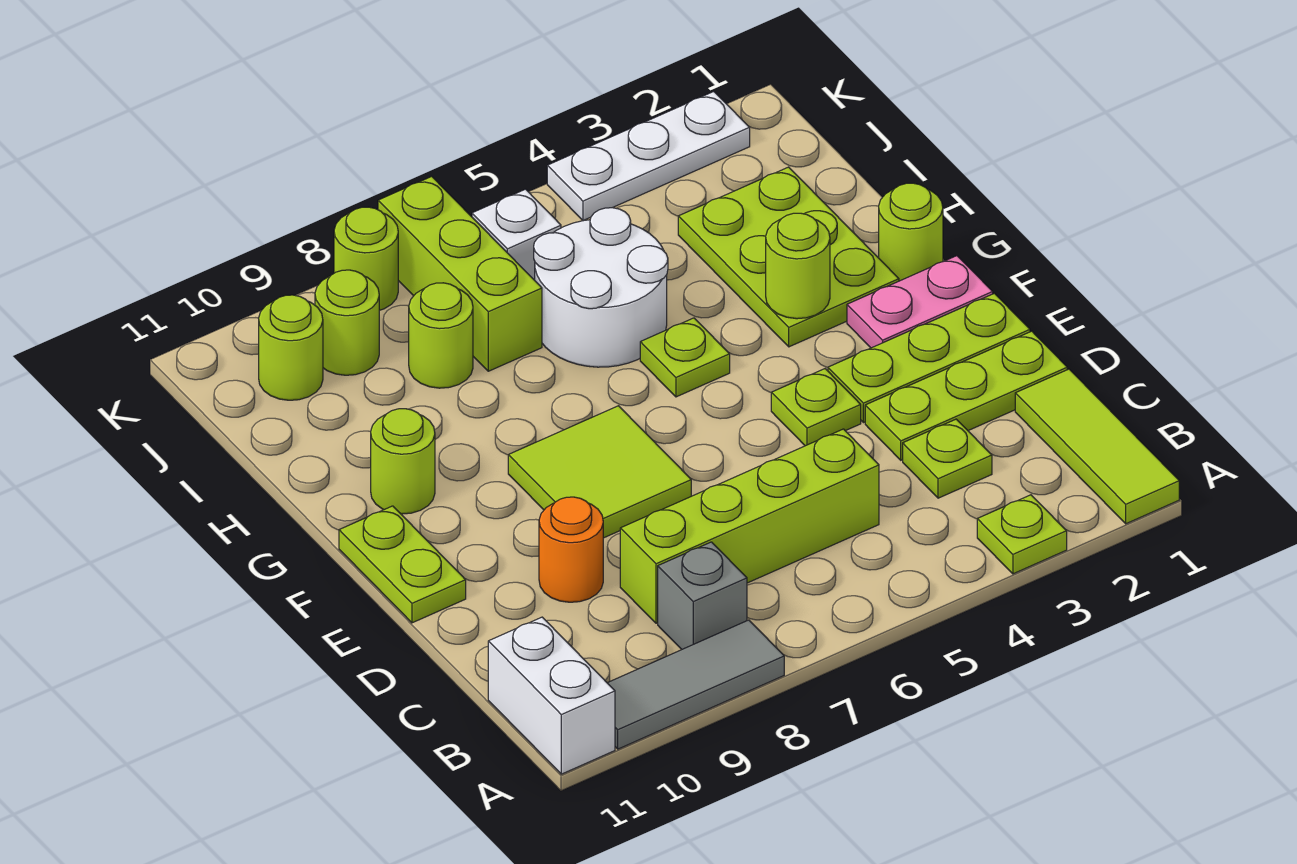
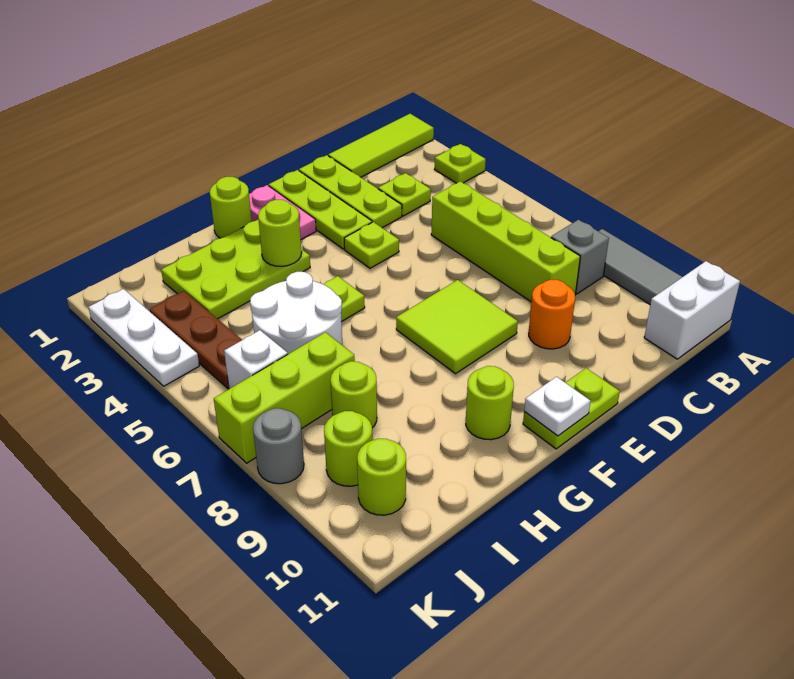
none -> white 1x1 plate [524,377,591,436]
none -> brown 1x3 plate [150,291,242,389]
lime 1x1 round brick [334,207,398,310] -> grey 1x1 round brick [253,408,304,484]

